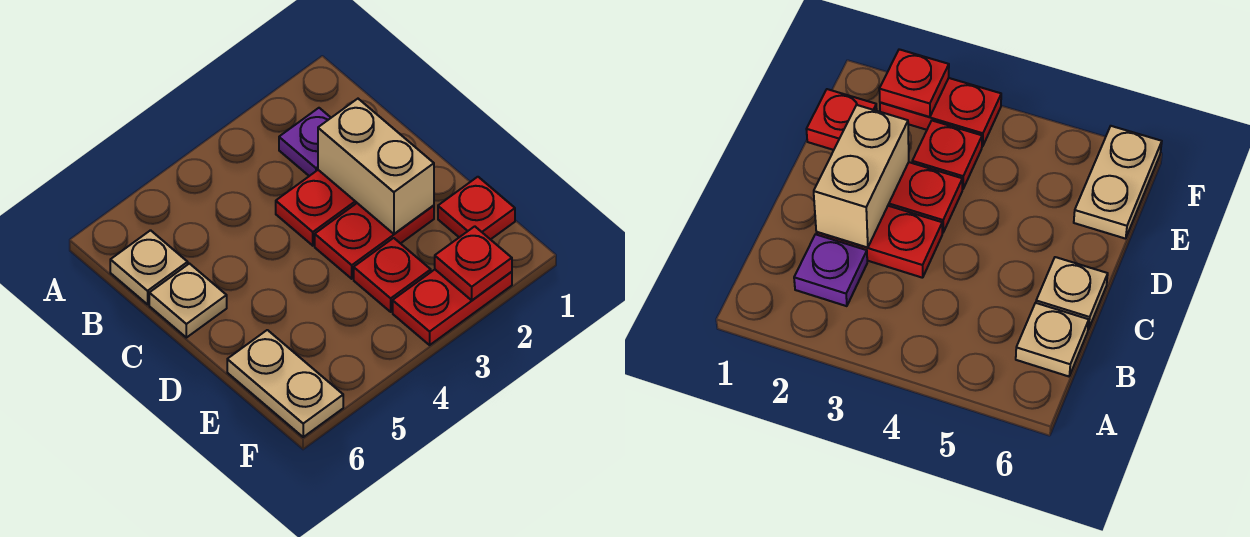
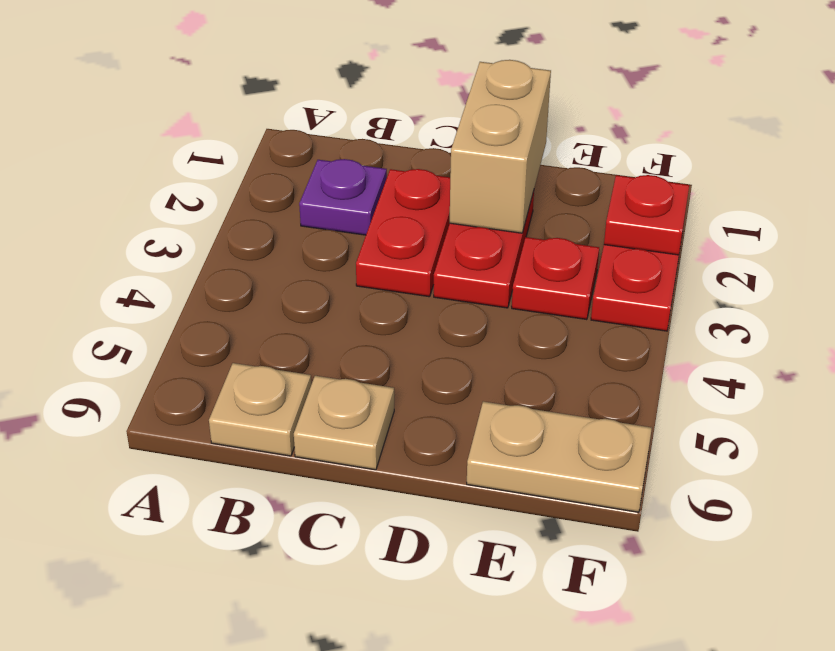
tan 1x2 brick [318,99,434,234] -> tan 1x2 brick turned to [450,60,551,233]
red 1x1 plate [438,177,515,240] -> none

